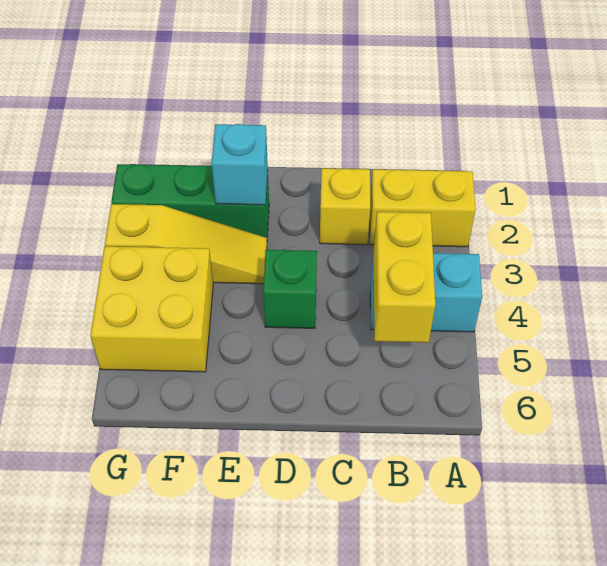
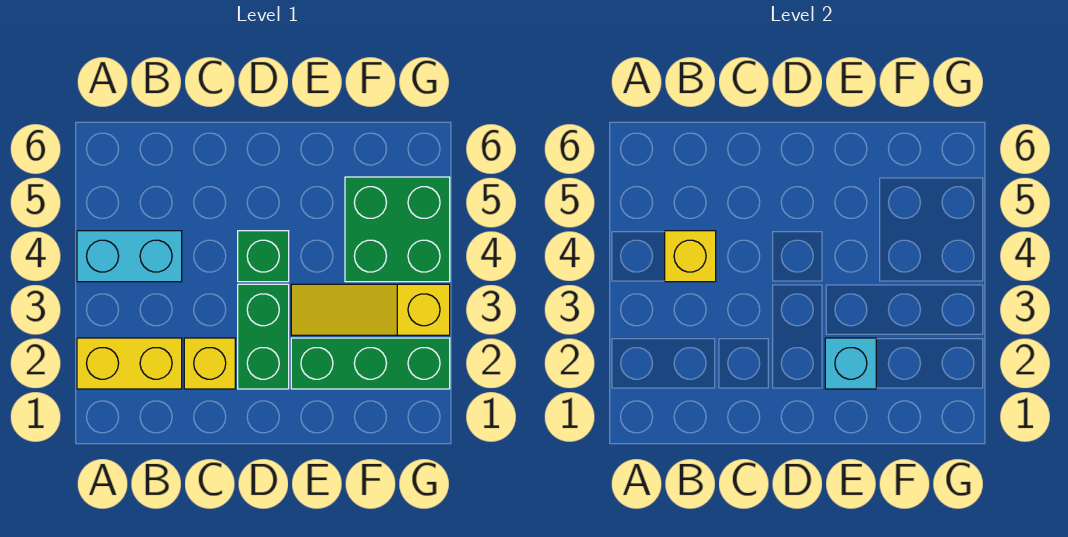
yellow 1x2 brick [373,212,435,343] -> yellow 1x1 brick [665,231,716,282]
none -> green 1x2 brick [238,284,289,389]
yellow 2x2 brick [90,246,213,372] -> green 2x2 brick [345,177,450,282]

